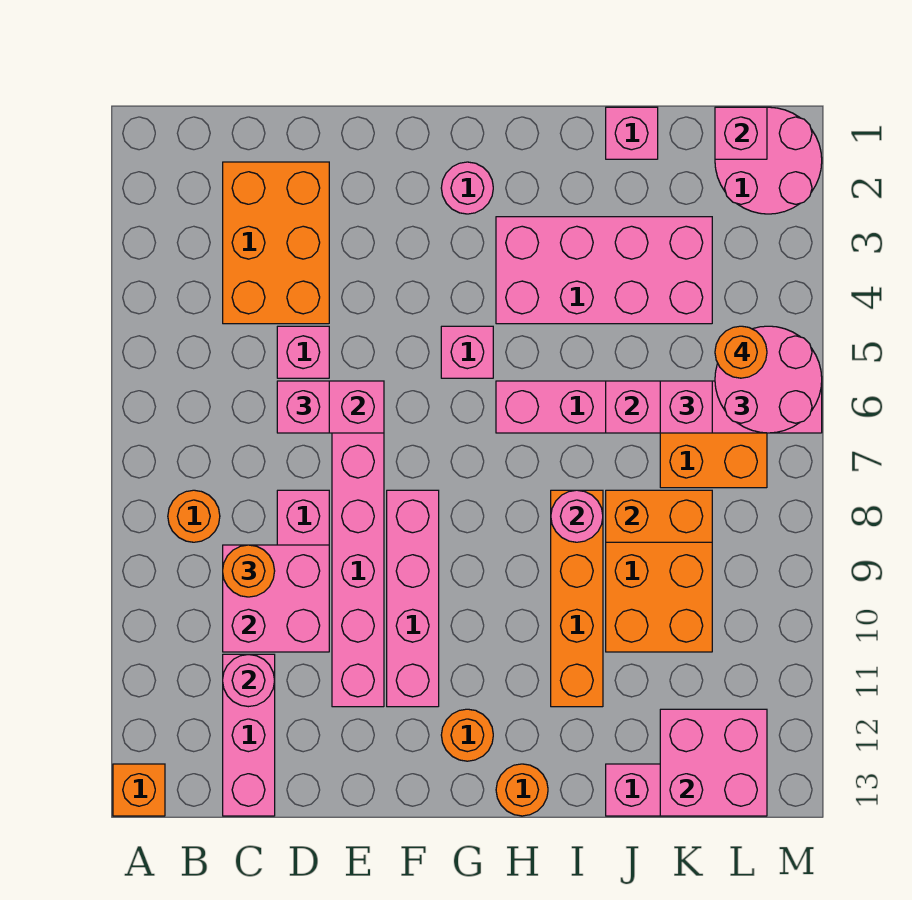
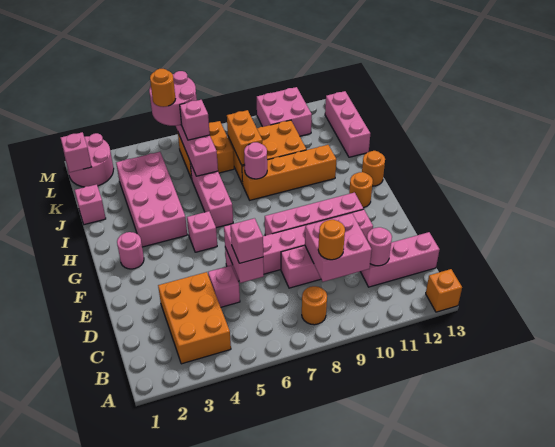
orange 2x3 brick [223,162,329,324] -> orange 2x3 brick turned to [158,272,231,364]
pink 2x2 brick [660,709,767,816] -> pink 2x2 brick moved to [257,87,312,136]

